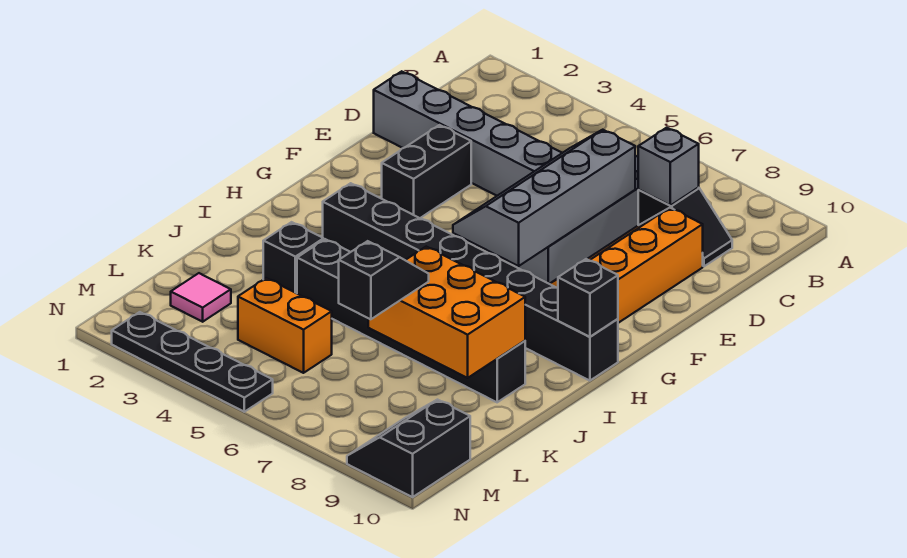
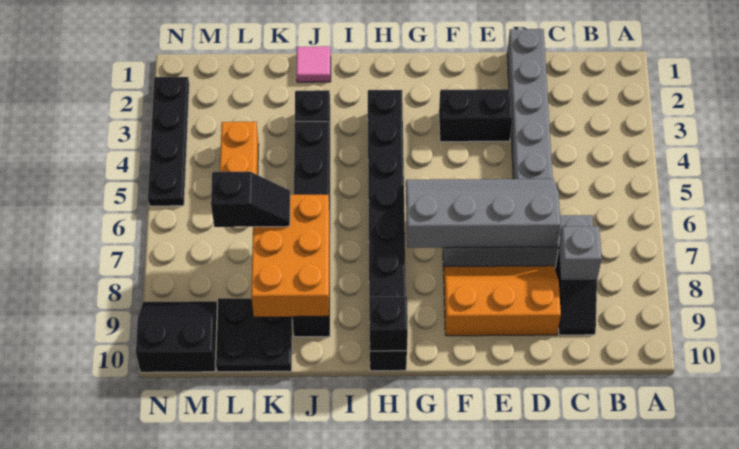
none -> black 2x2 plate [216,298,292,372]
pink 1x1 tile [171,273,231,322] -> pink 1x1 tile moved to [297,46,331,82]

